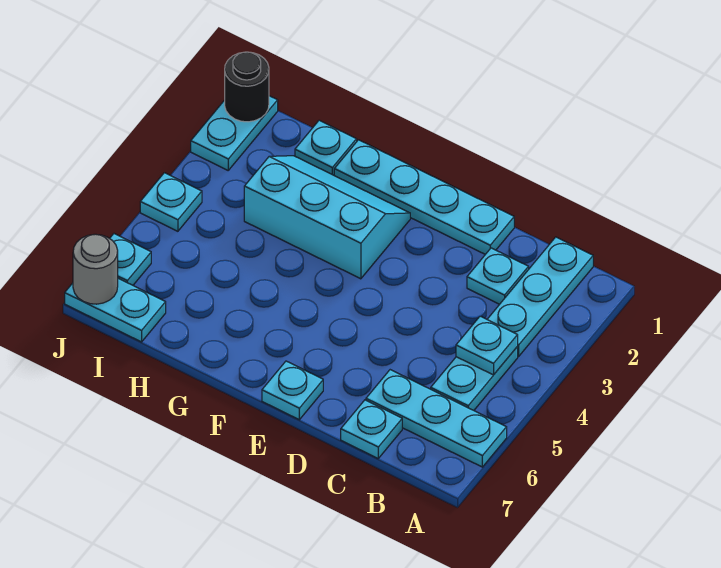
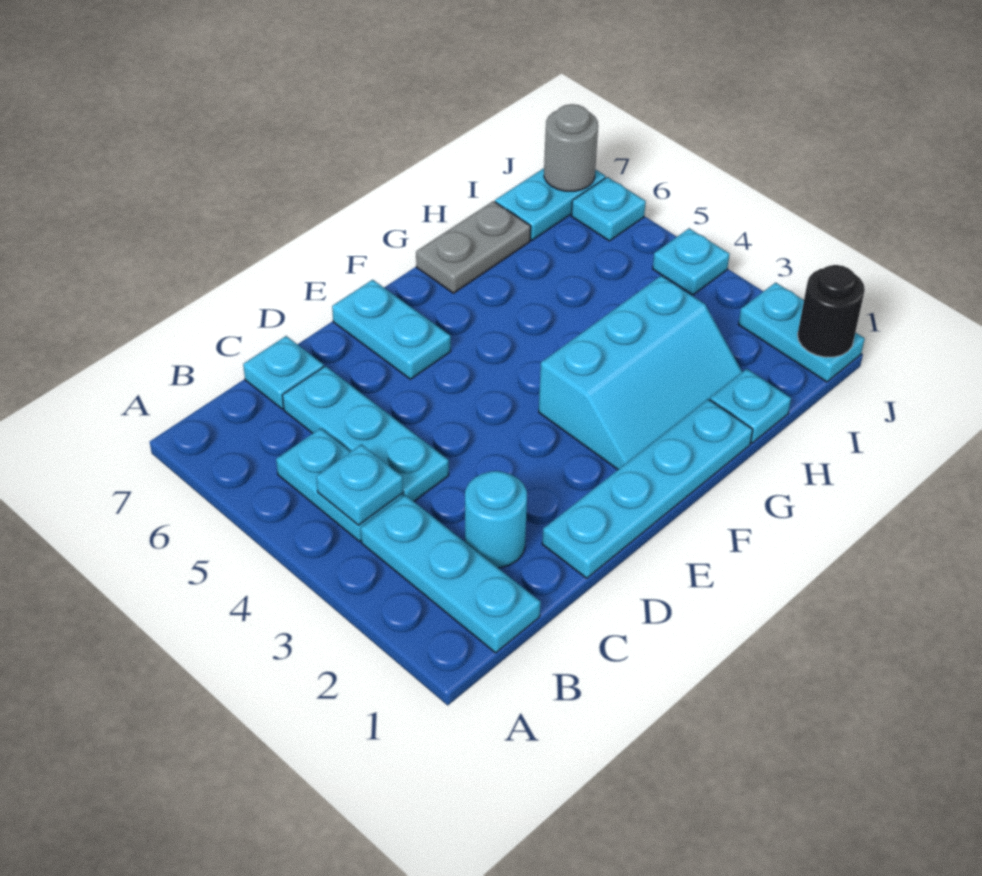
cyan 1x3 plate [366,370,507,467] -> cyan 1x3 plate turned to [282,366,449,501]
cyan 1x1 plate [467,248,529,304] -> cyan 1x1 round brick [465,471,527,568]
cyan 1x1 plate [262,361,323,420] -> cyan 1x2 plate [332,280,451,379]
none -> grey 1x2 plate [416,201,531,293]

